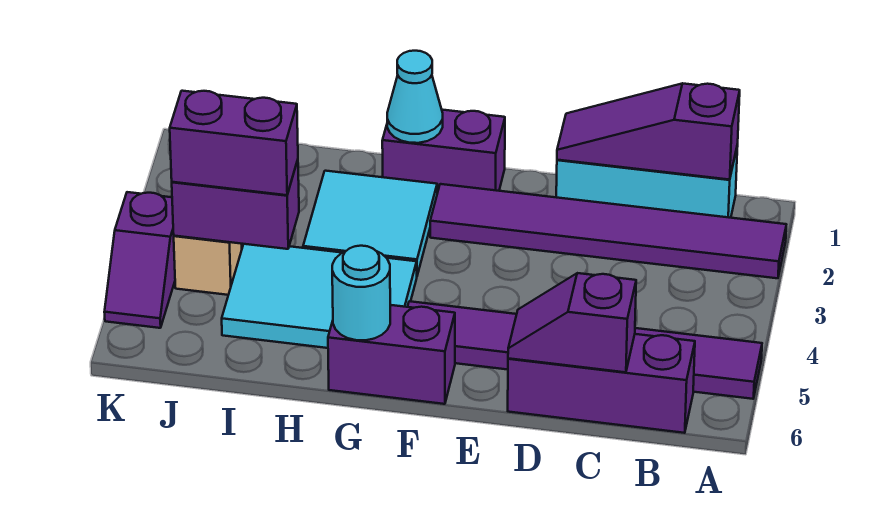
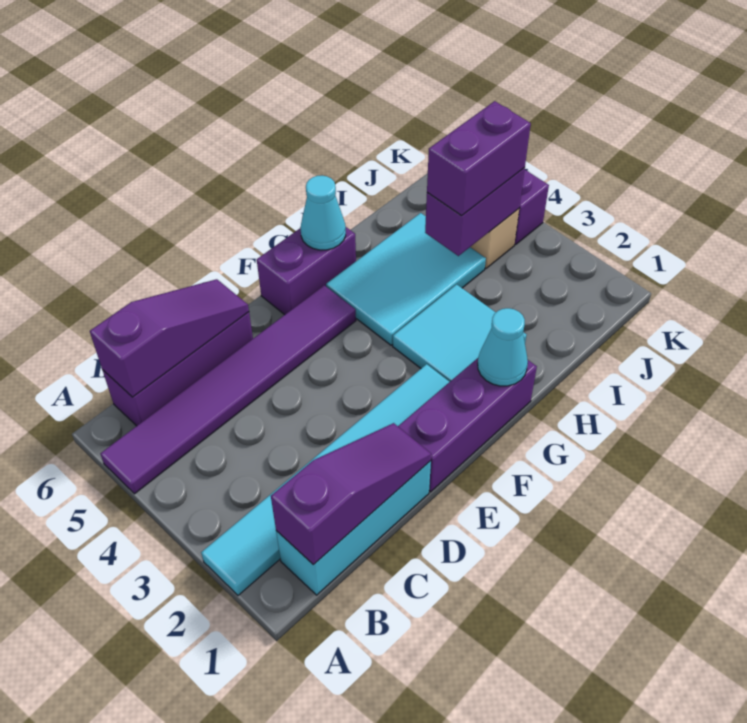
purple 1x6 tile [430,184,786,278] -> cyan 1x6 tile [201,364,449,595]
purple 1x2 slope [508,273,636,372] -> purple 1x3 slope [90,279,249,397]
purple 1x2 brick [382,110,505,193] -> purple 1x3 brick [398,358,537,492]
cyan 1x1 round brick [332,246,390,340] -> cyan 1x1 cone [301,176,346,250]

